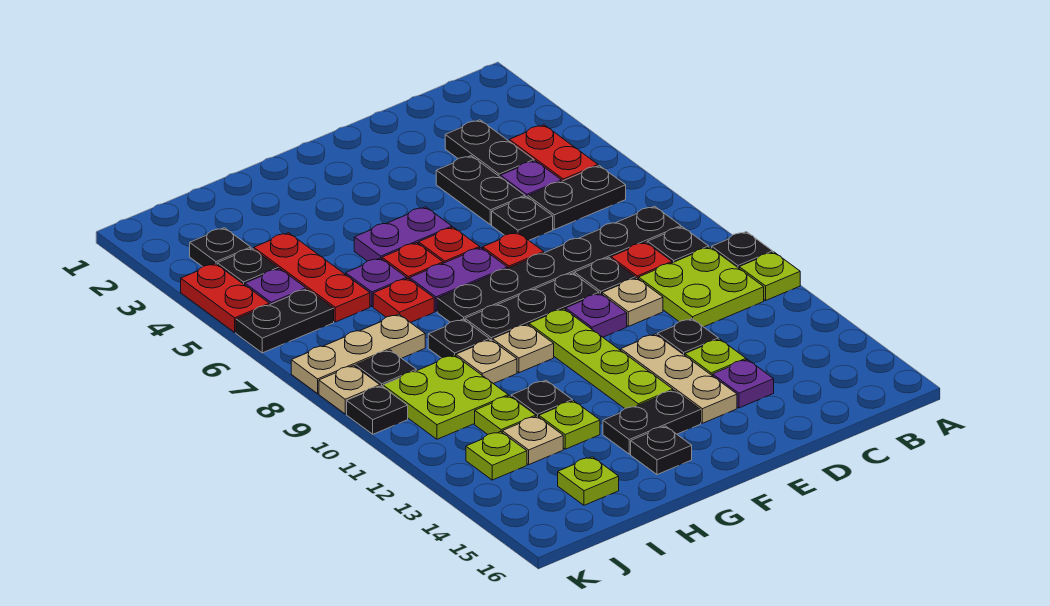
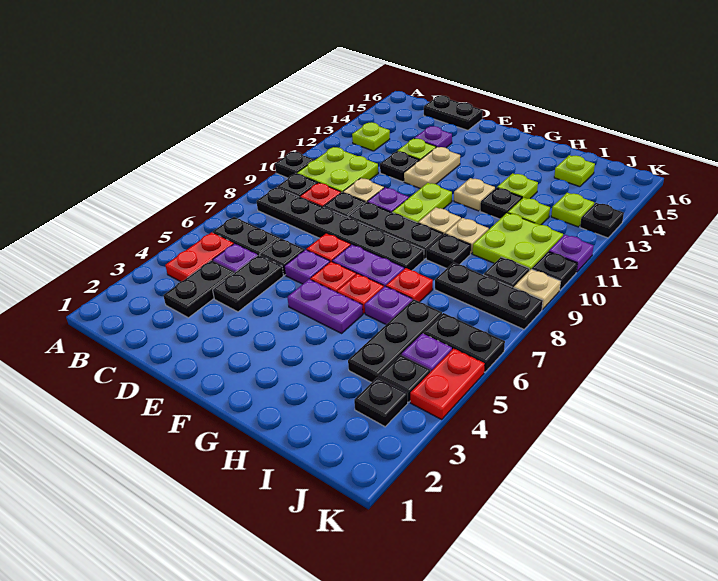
lime 1x1 plate [739,252,800,300] -> lime 1x1 plate moved to [352,122,390,151]
none -> purple 1x1 plate [285,250,330,284]
tan 1x3 plate [621,334,737,423] -> tan 1x2 plate [404,147,460,189]
lime 1x4 plate [529,309,673,408] -> lime 1x2 plate [392,183,452,223]
black 1x2 plate [603,390,701,454] -> black 1x2 plate moved to [424,95,483,130]
black 1x1 plate [631,426,692,475] -> black 1x1 plate moved to [580,203,624,238]
red 1x3 plate [254,233,370,322] -> black 1x3 plate [348,299,442,383]
tan 1x3 plate [291,314,425,393] -> black 1x3 plate [435,262,543,329]
tan 1x1 plate [502,416,563,464] -> tan 1x1 plate moved to [454,178,495,211]
none -> purple 1x1 plate [549,235,594,272]

